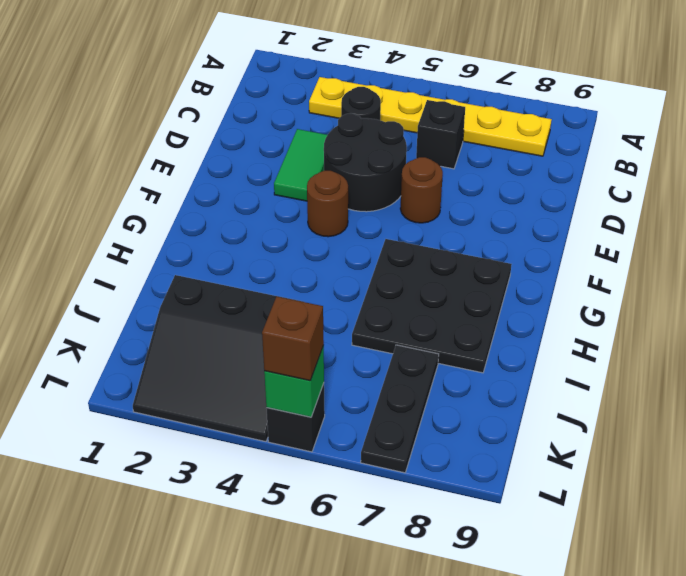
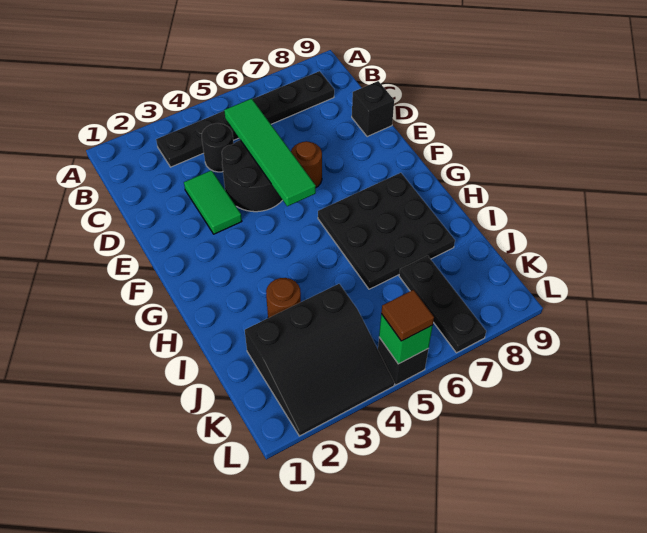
yellow 1x6 plate [309,77,552,156] -> black 1x6 plate [156,71,334,167]
none -> green 1x4 tile [224,99,316,206]
black 1x1 brick [416,100,465,169] -> black 1x1 brick moved to [352,81,394,137]
brown 1x1 round brick [307,171,348,237] -> brown 1x1 round brick moved to [266,278,301,318]
brown 1x1 brick [262,297,324,381] -> brown 1x1 tile [381,290,434,341]

